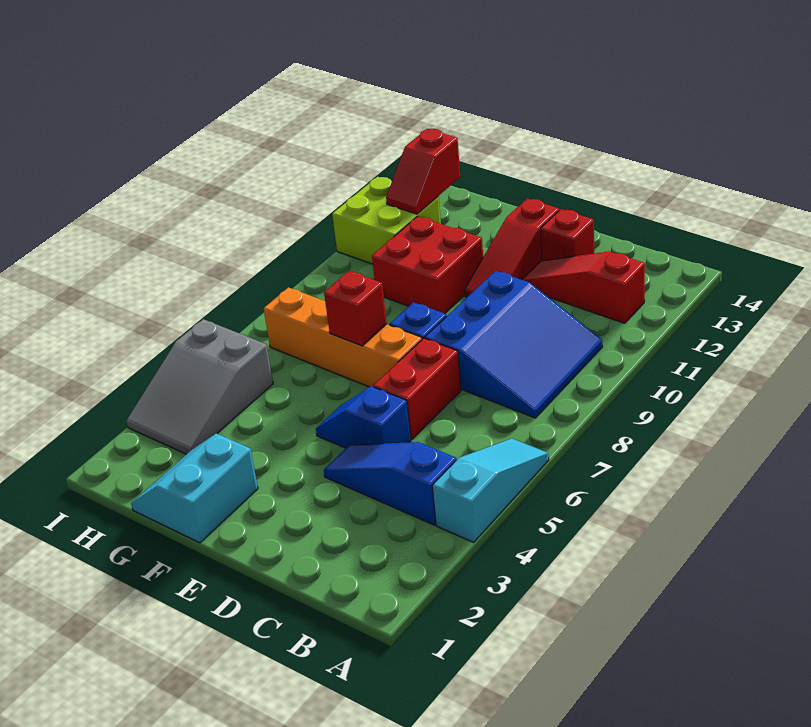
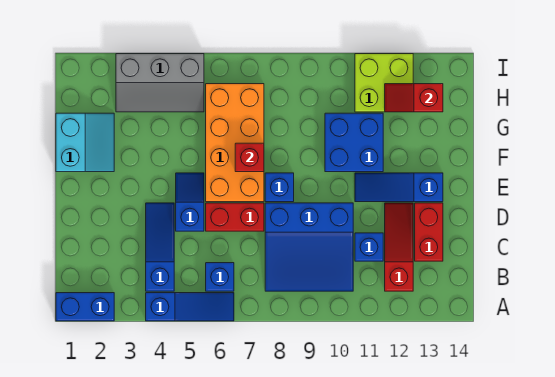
none -> blue 1x2 brick [56,293,114,321]
cyan 1x3 slope [432,438,549,542] -> blue 1x3 slope [146,293,234,321]
none -> blue 1x1 brick [206,263,234,291]
none -> blue 1x1 brick [355,233,383,261]
red 1x1 brick [541,209,594,261] -> red 1x2 brick [415,203,443,261]
orange 1x4 brick [264,287,422,387] -> orange 2x4 brick [206,84,264,202]
red 1x3 slope [464,198,559,298] -> blue 1x3 slope [355,173,443,202]
cyan 2x2 slope [131,433,258,543] -> cyan 2x2 slope turned to [56,113,114,172]
red 2x2 brick [372,216,483,314] -> blue 2x2 brick [325,113,383,172]
grey 2x3 slope [126,319,273,454] -> grey 2x3 slope turned to [116,54,204,112]

